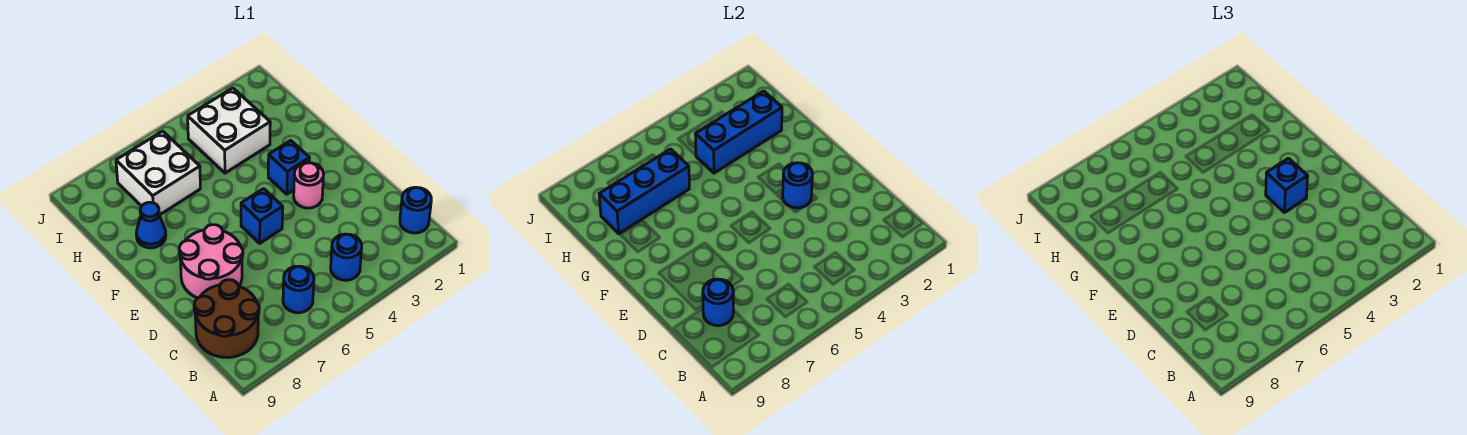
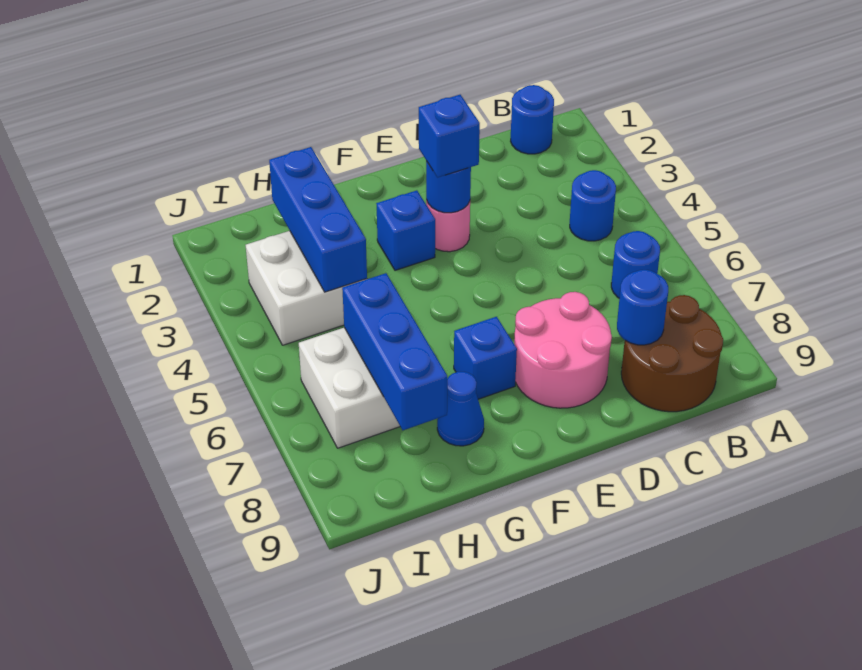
blue 1x1 brick [241,189,283,243] -> blue 1x1 brick moved to [454,317,517,399]

